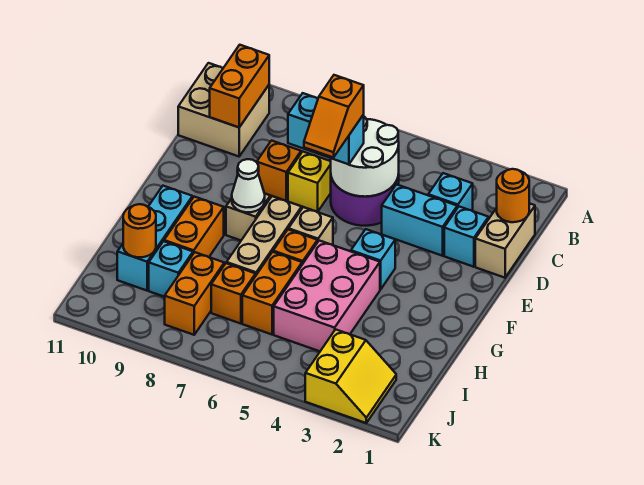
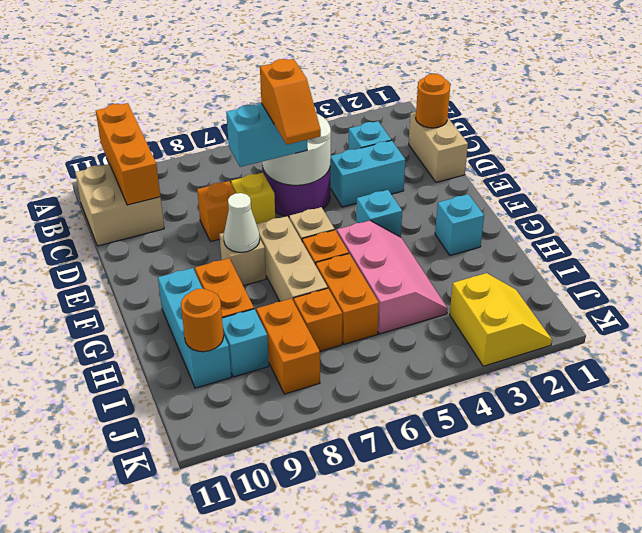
orange 1x2 brick [210,45,269,127] -> orange 1x3 brick [96,103,160,205]
cyan 1x1 brick [444,207,489,267] -> cyan 1x1 brick moved to [435,194,484,255]
pink 2x3 brick [274,241,380,351] -> pink 2x3 slope [337,221,448,334]

